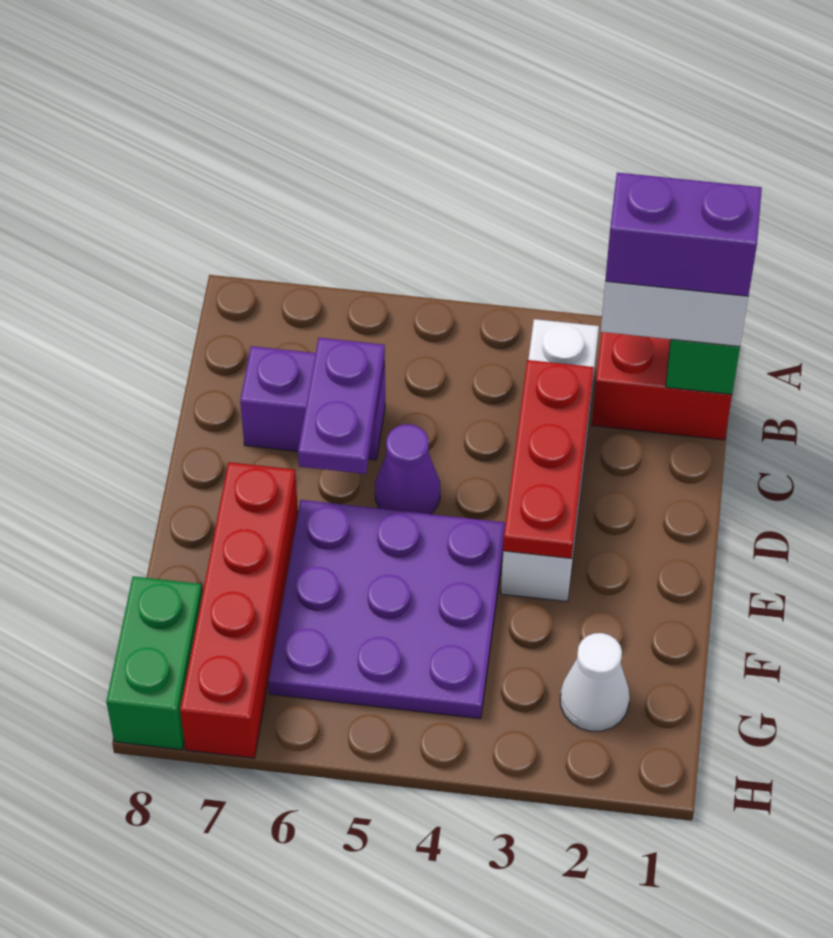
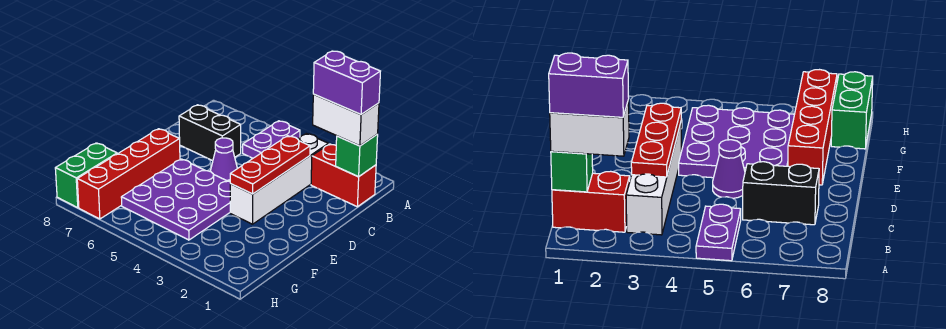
purple 1x2 brick [240,346,385,460] -> black 1x2 brick [179,105,241,161]
purple 1x2 plate [298,338,385,474] -> purple 1x2 plate moved to [243,121,300,158]
white 1x1 cone [560,633,630,731] -> none

